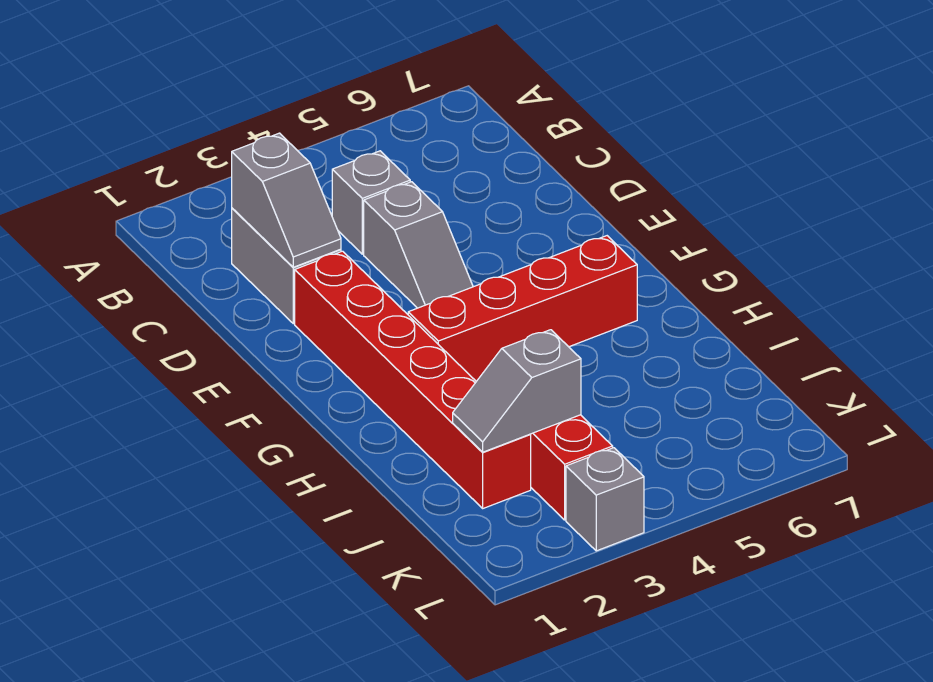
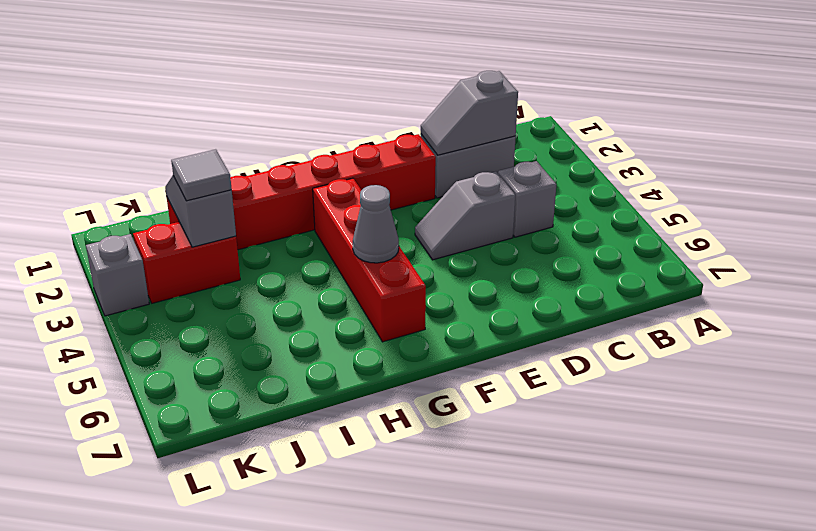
none -> grey 1x1 cone [353,185,399,263]
none -> grey 1x1 tile [171,149,232,201]

